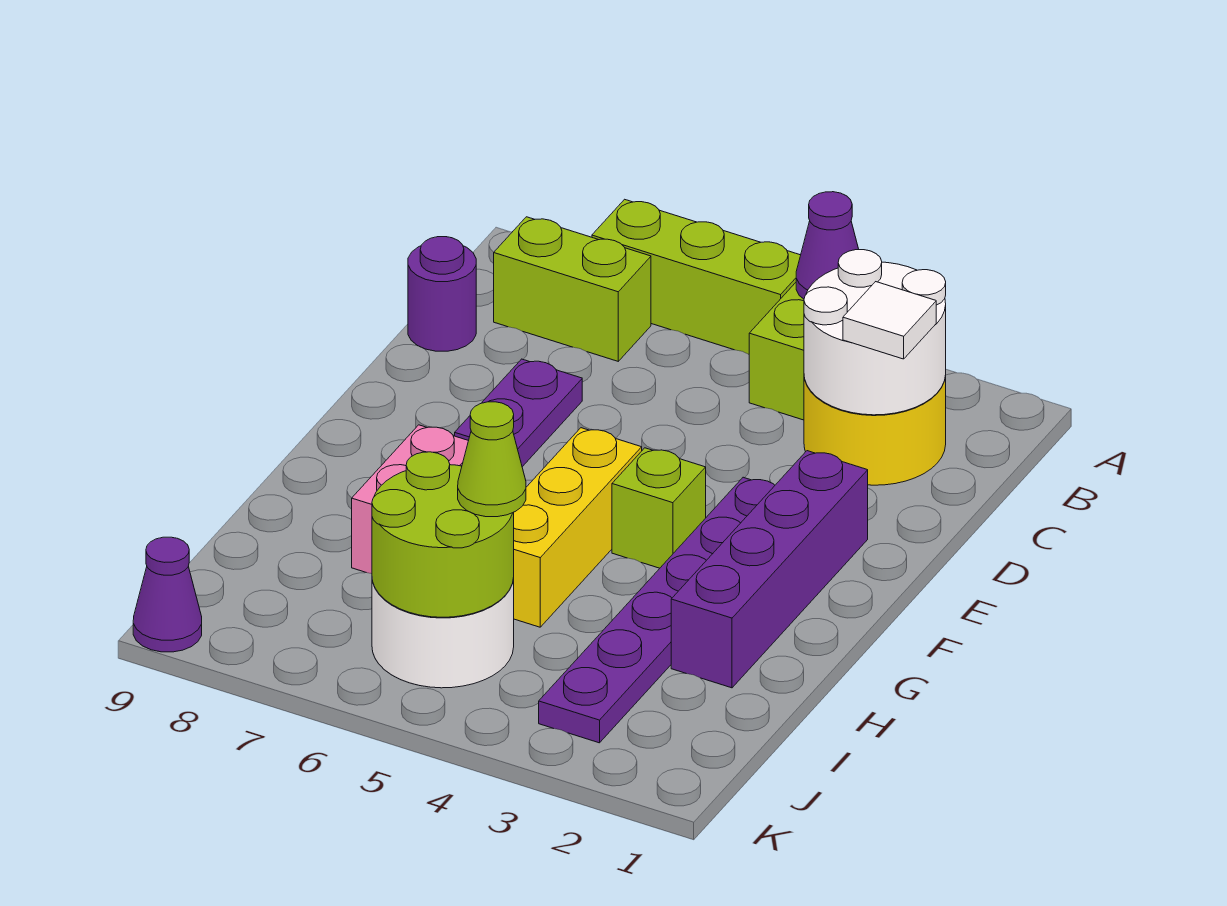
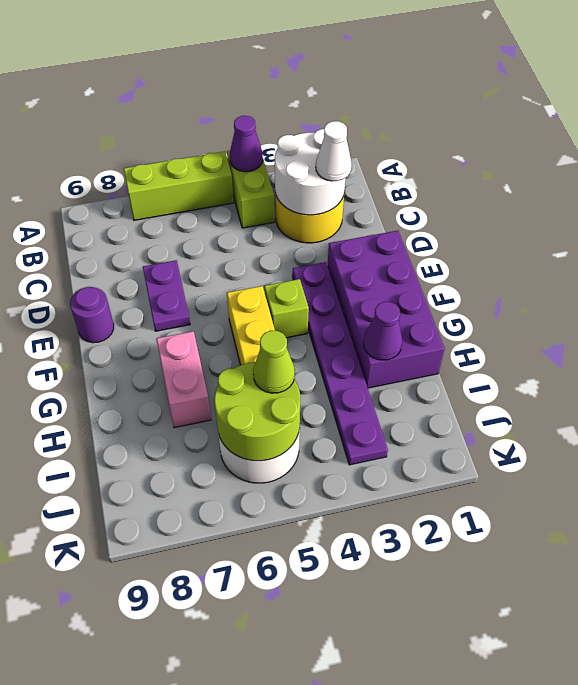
lime 1x2 brick [494,217,651,361] -> none
white 1x1 tile [843,282,936,359] -> white 1x1 cone [316,121,352,181]
purple 1x1 round brick [408,237,476,351] -> purple 1x1 round brick moved to [70,287,114,343]
purple 1x4 brick [671,451,868,688] -> purple 2x4 brick [328,231,445,388]
purple 1x1 cone [133,537,202,652] -> purple 1x1 cone moved to [364,302,402,360]

